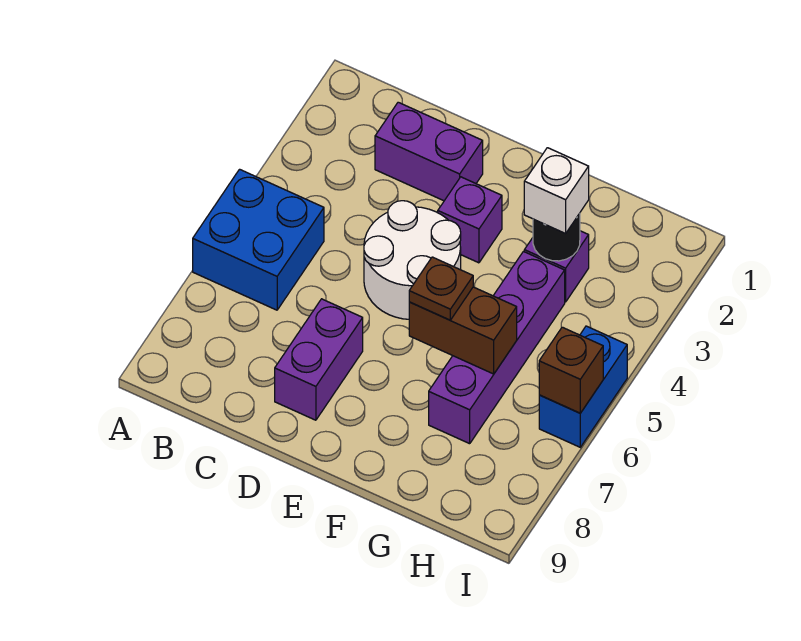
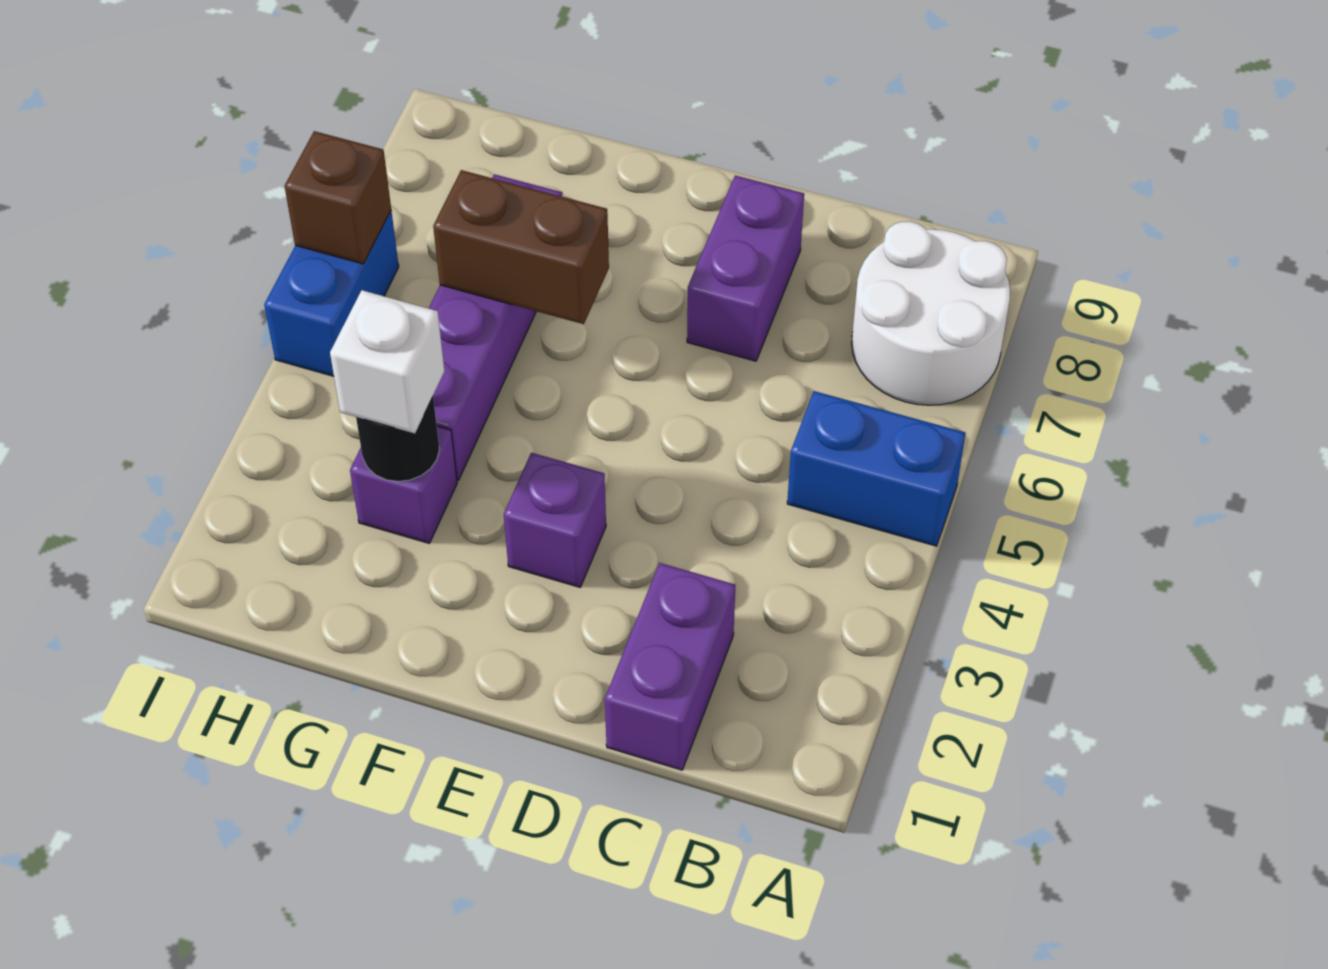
blue 2x2 brick [193,169,324,310] -> blue 1x2 brick [787,391,965,546]
purple 1x2 brick [375,102,483,201] -> purple 1x2 brick turned to [605,563,735,770]
white 2x2 round brick [364,201,461,319] -> white 2x2 round brick moved to [852,221,1010,405]
brown 1x1 plate [409,257,473,320] -> none

